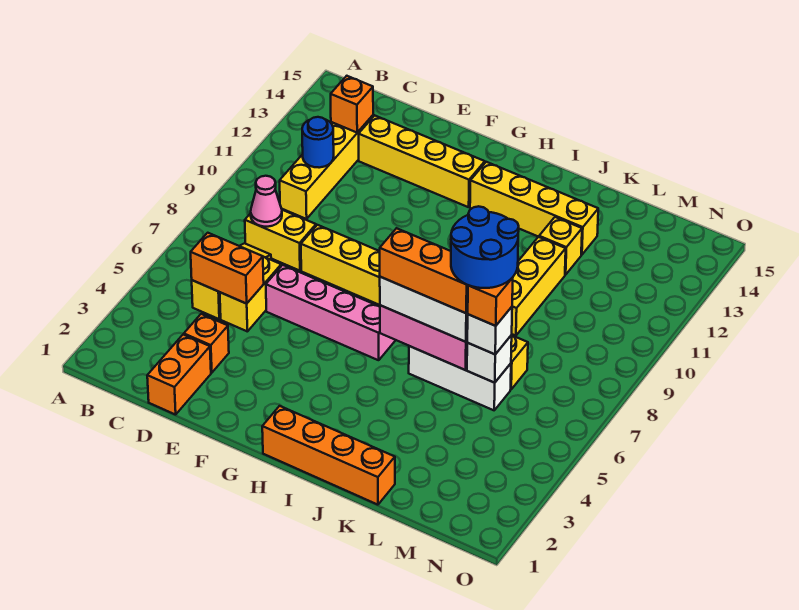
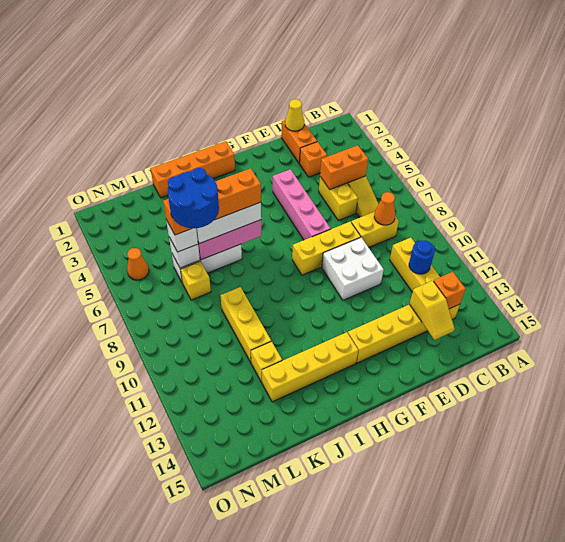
pink 1x1 cone [251,176,282,227] -> orange 1x1 cone [374,192,395,225]
none -> yellow 1x1 cone [285,99,304,131]
none -> yellow 1x2 slope [409,281,455,340]
pink 1x4 brick [266,265,395,360] -> pink 1x4 brick turned to [273,169,330,240]
none -> white 2x2 brick [322,237,384,300]
none -> orange 1x1 cone [127,248,149,280]

